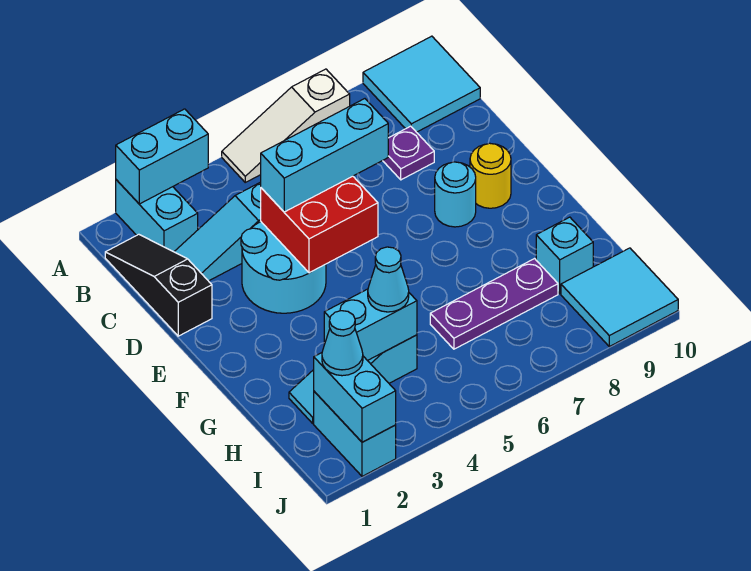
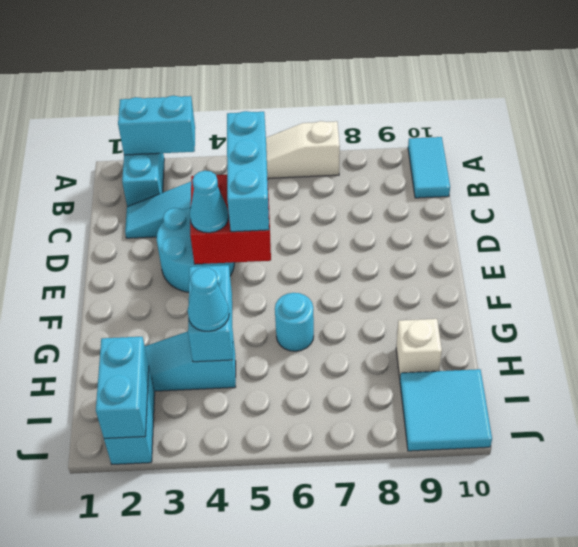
cyan 2x2 tile [363,36,480,132] -> cyan 1x2 tile [408,137,450,198]
black 1x3 slope [105,234,212,336] -> none
purple 1x1 plate [383,126,434,180] -> none
cyan 1x3 brick [261,99,388,212] -> cyan 1x3 brick turned to [227,111,269,232]
cyan 1x1 round brick [435,162,476,227] -> cyan 1x1 round brick moved to [275,293,314,351]
yellow 1x1 round brick [470,143,511,208] -> none
cyan 1x2 brick [324,289,417,361] -> cyan 1x2 brick turned to [188,265,233,362]
purple 1x3 plate [430,259,558,349] -> none
cyan 1x1 brick [536,217,593,294] -> white 1x1 brick [396,319,442,378]
cyan 1x1 cone [322,311,363,376] -> cyan 1x1 cone moved to [190,171,229,233]

